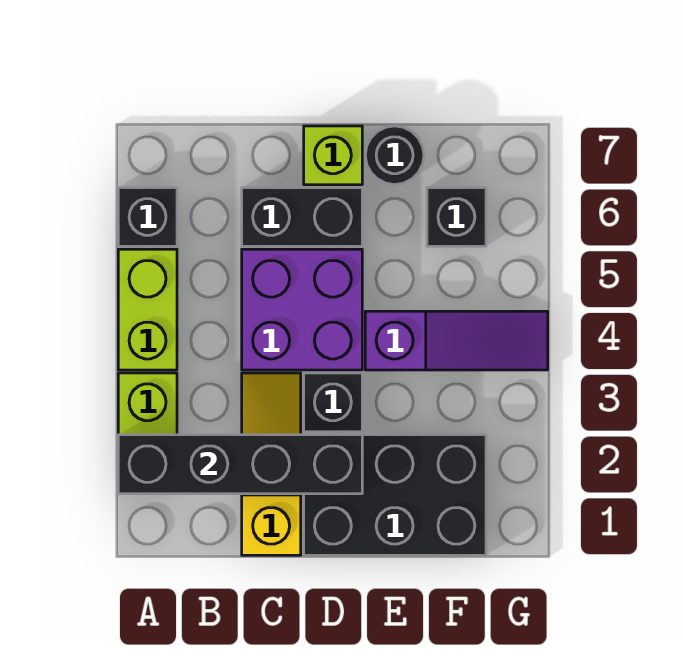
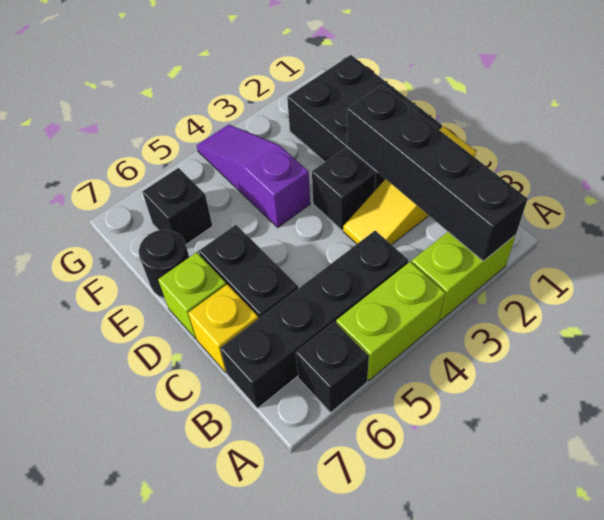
none -> black 1x4 brick [220,231,409,408]
purple 2x2 brick [242,249,362,370] -> none
none -> yellow 1x1 brick [188,284,258,373]

